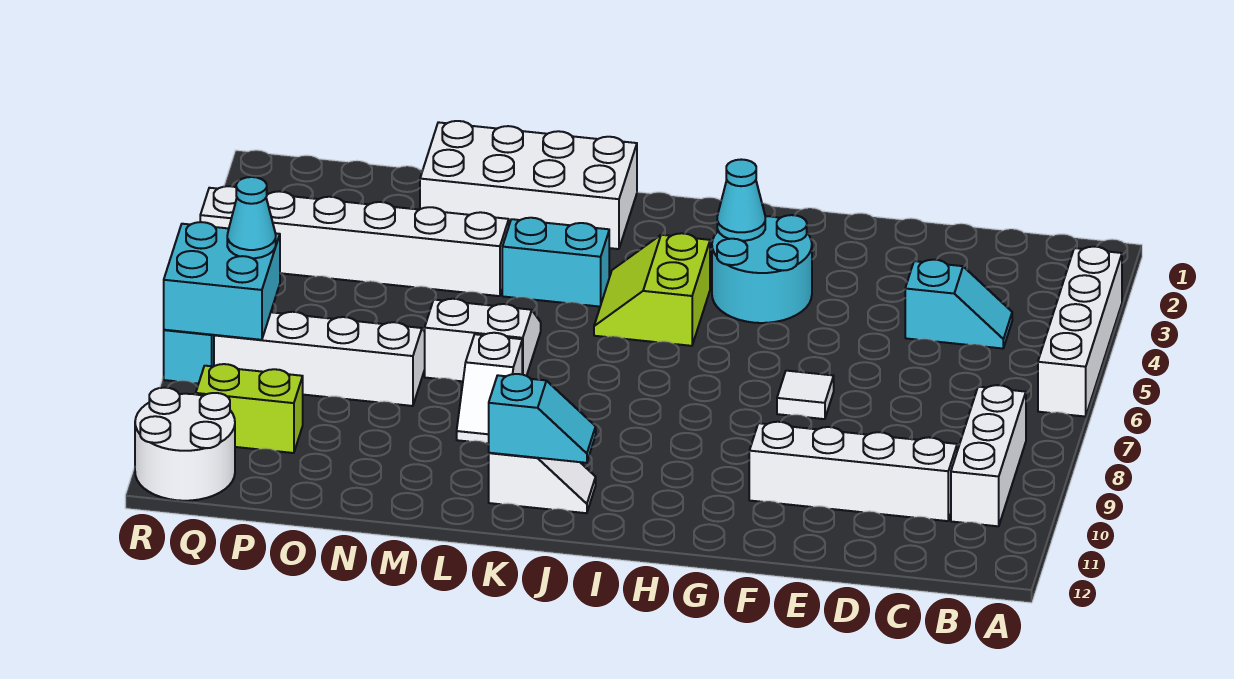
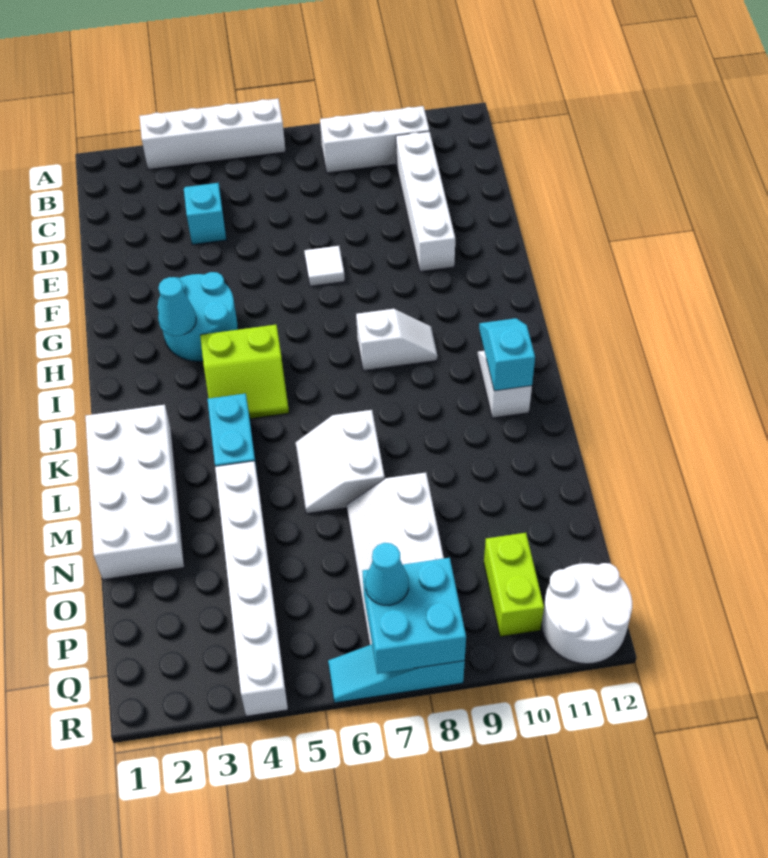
white 1x2 slope [457,333,522,444] -> white 1x2 slope moved to [356,309,437,371]

